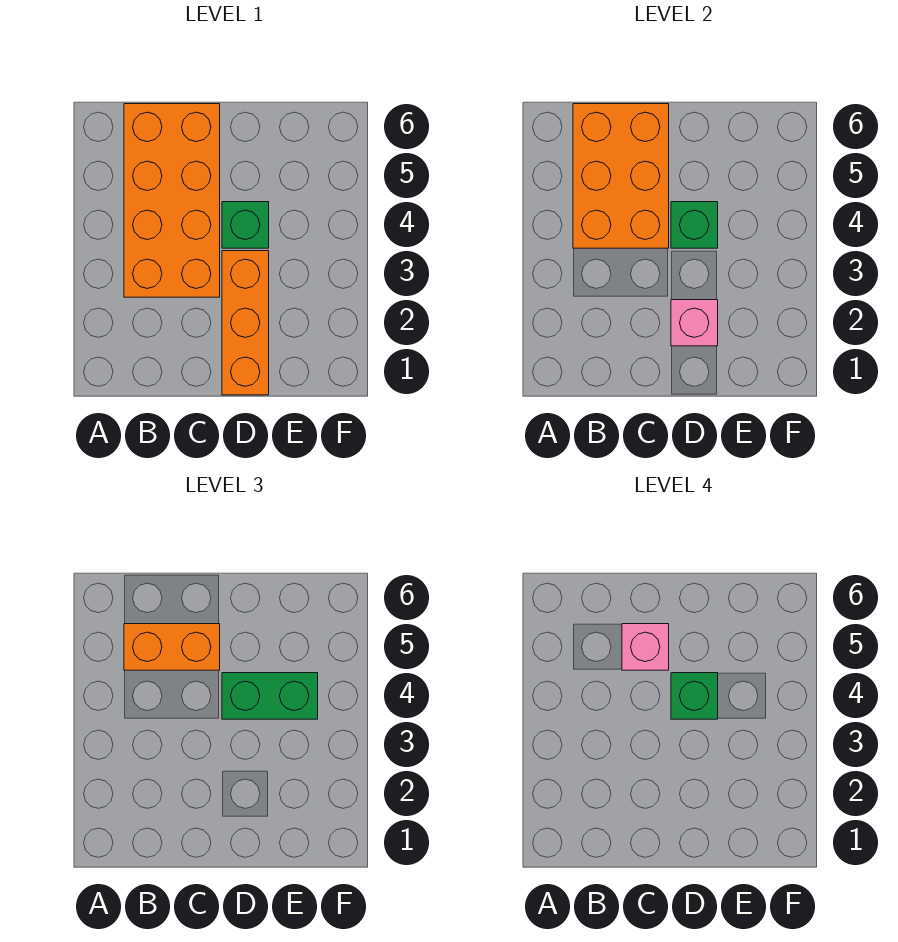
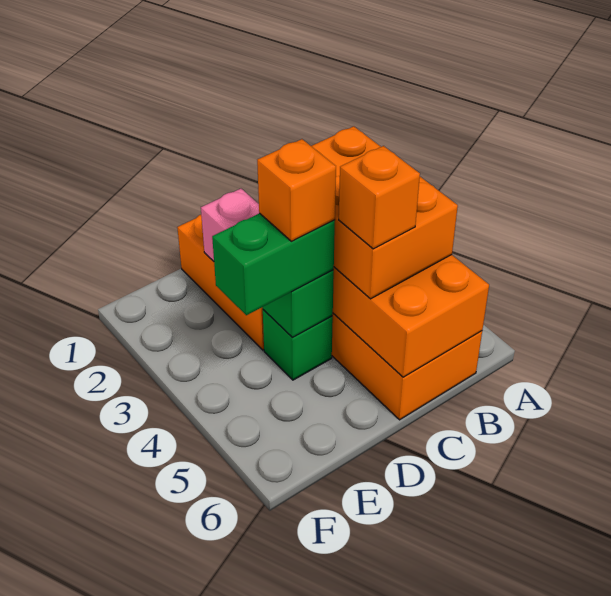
orange 1x2 brick [124,624,220,670] -> orange 2x3 brick [311,126,458,299]
pink 1x1 brick [622,624,669,670] -> orange 1x1 brick [339,146,420,249]
green 1x1 brick [671,673,718,719] -> orange 1x1 brick [257,139,336,241]

